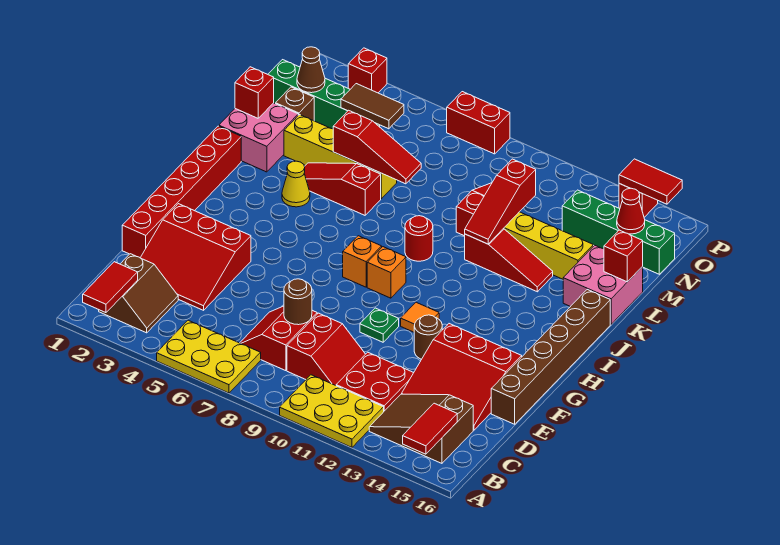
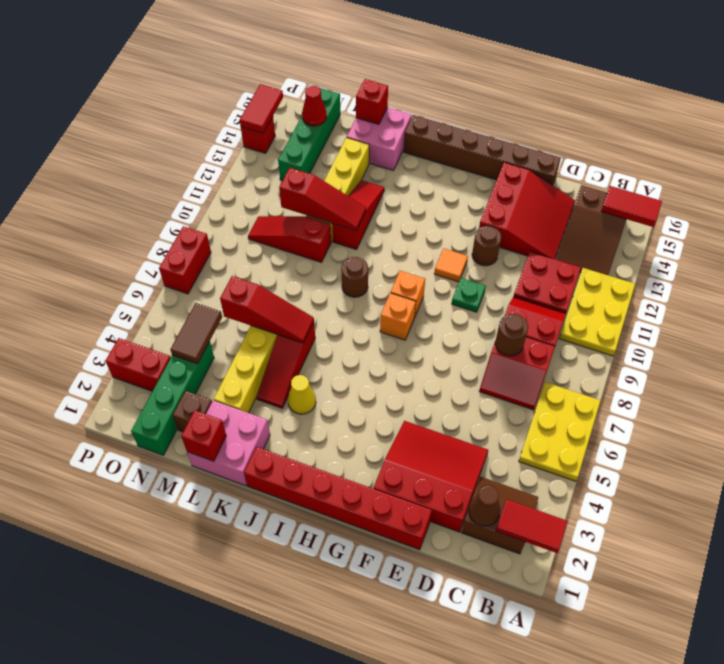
red 3x3 slope [140,204,251,310] -> red 3x3 slope turned to [374,421,488,532]
red 1x1 round brick [405,216,433,261] -> brown 1x1 round brick [341,257,368,297]
red 1x3 slope [333,110,421,184] -> red 1x3 slope turned to [220,276,314,343]
brown 1x1 cone [297,47,325,93] -> brown 1x1 cone moved to [469,486,500,526]
red 1x1 brick [348,48,387,93] -> red 1x2 brick [105,338,171,391]

